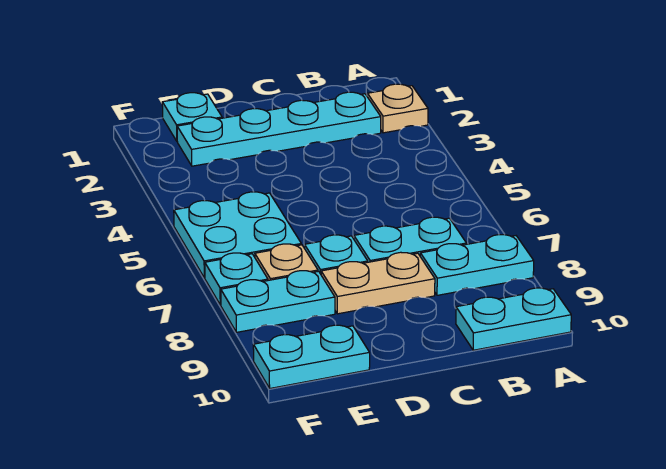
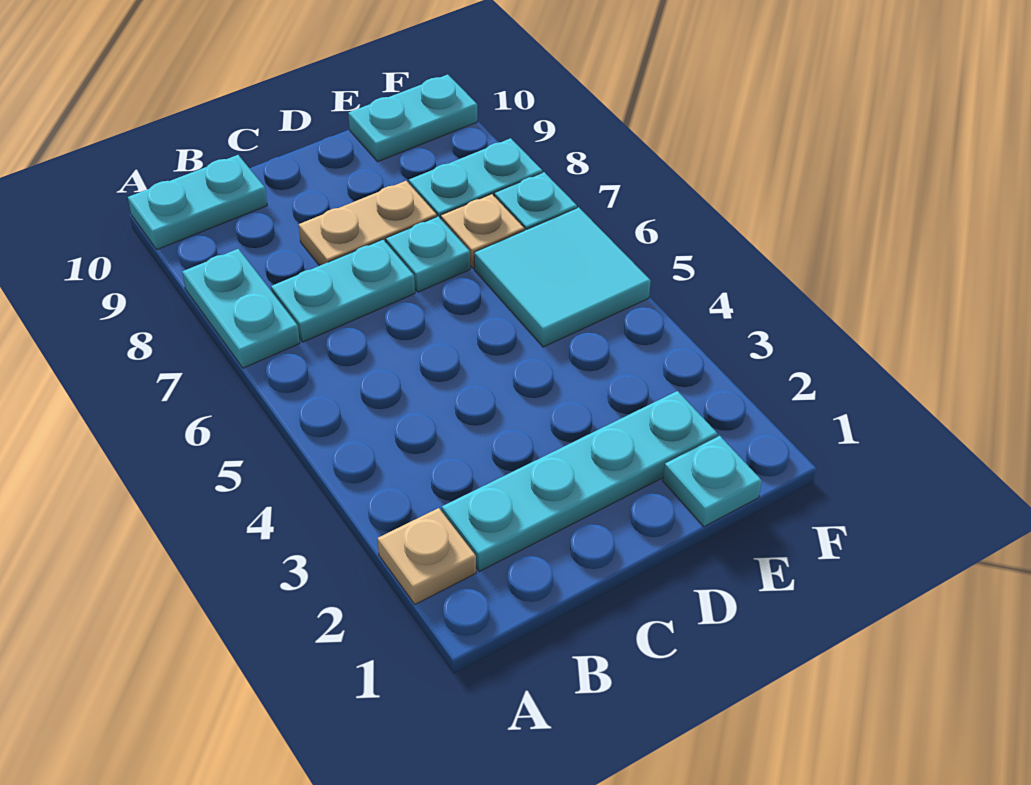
cyan 1x2 plate [420,235,534,295] -> cyan 1x2 plate turned to [182,249,300,368]
cyan 2x2 plate [174,192,301,278] -> cyan 2x2 tile [474,207,651,347]

